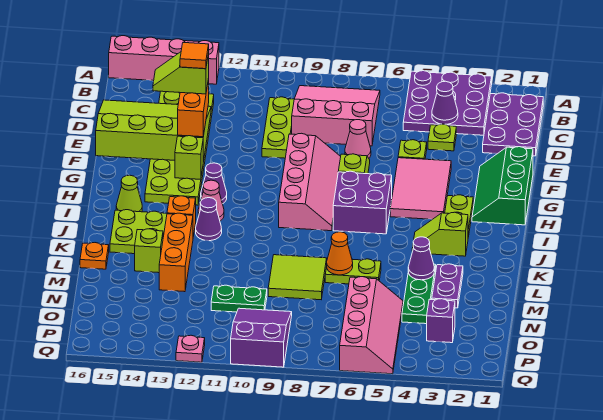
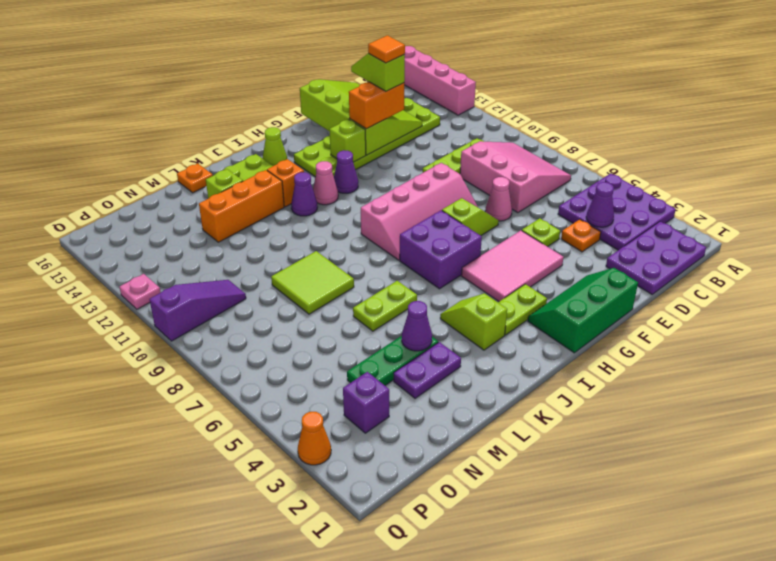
lime 1x1 plate [428,124,456,151] -> orange 1x1 plate [561,219,601,252]
lime 1x2 plate [325,259,381,284] -> lime 1x2 plate turned to [353,281,417,331]
orange 1x1 cone [327,232,353,275] -> orange 1x1 cone moved to [298,412,331,465]
pink 2x4 slope [340,277,403,374] -> none
green 1x2 plate [211,285,267,312] -> none
purple 2x3 slope [231,308,292,367] -> purple 1x3 slope [149,280,246,341]

